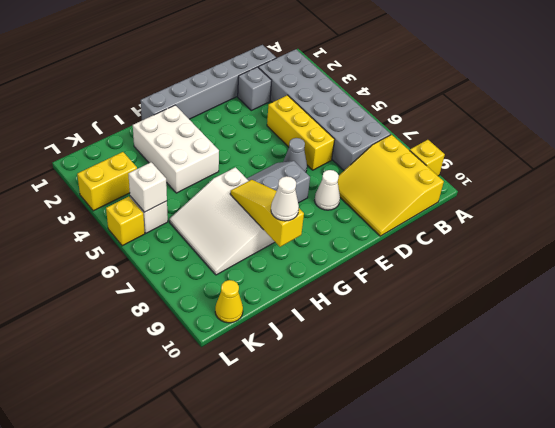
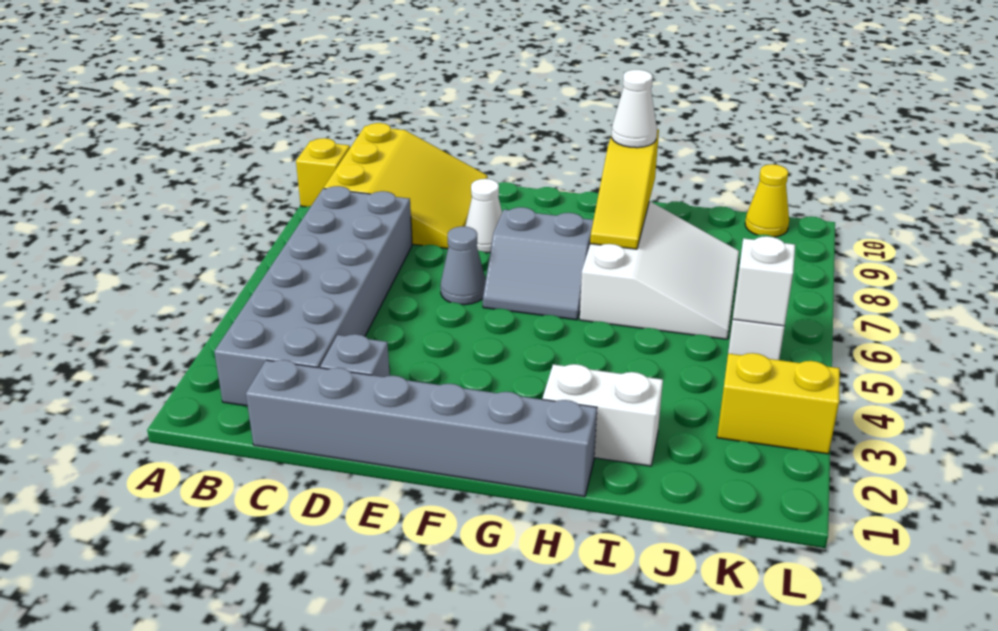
yellow 1x3 brick [267,95,335,170] -> none
white 2x3 brick [133,105,219,193] -> white 1x2 brick [543,364,663,466]
yellow 1x1 brick [106,197,145,246] -> none

